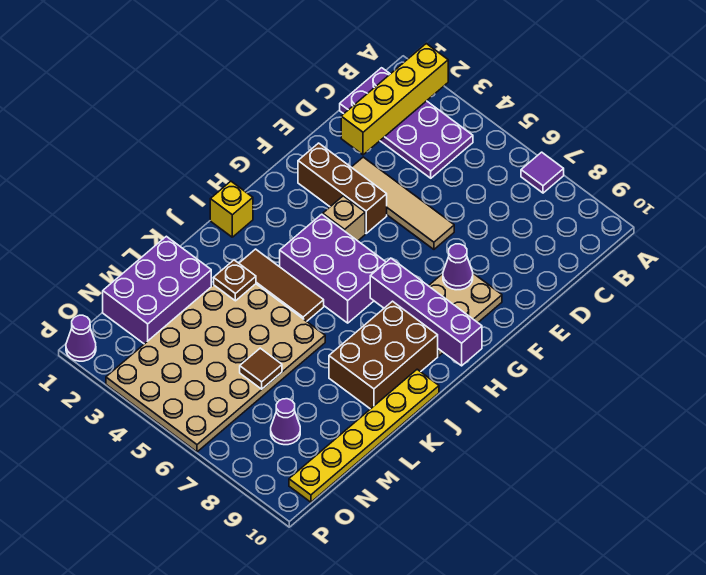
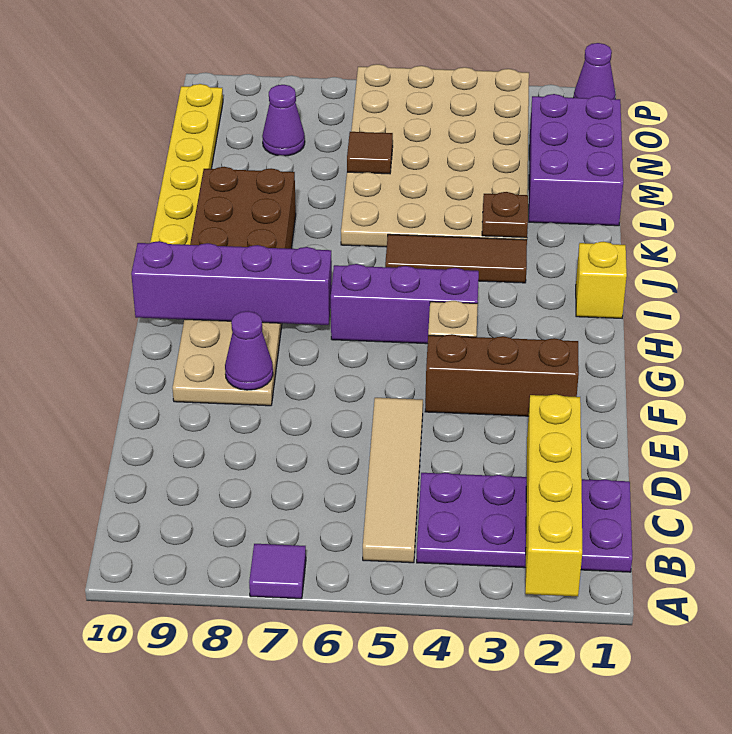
tan 1x4 tile [352,157,454,249] -> tan 1x4 tile turned to [363,398,423,563]
purple 2x3 brick [280,214,386,323] -> purple 1x3 brick [331,264,479,344]

